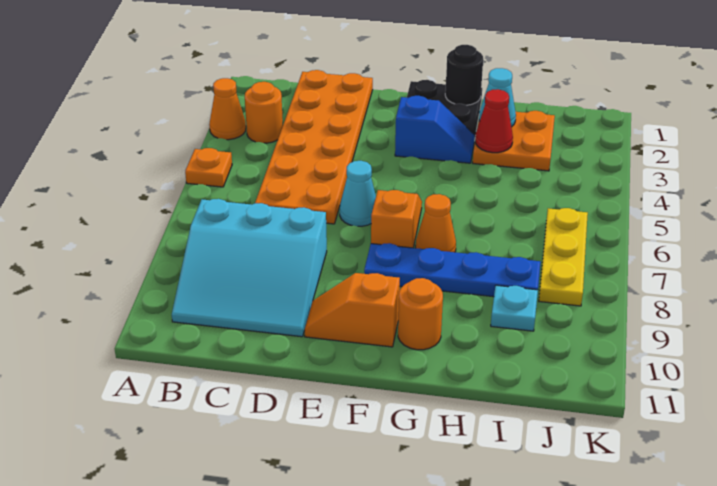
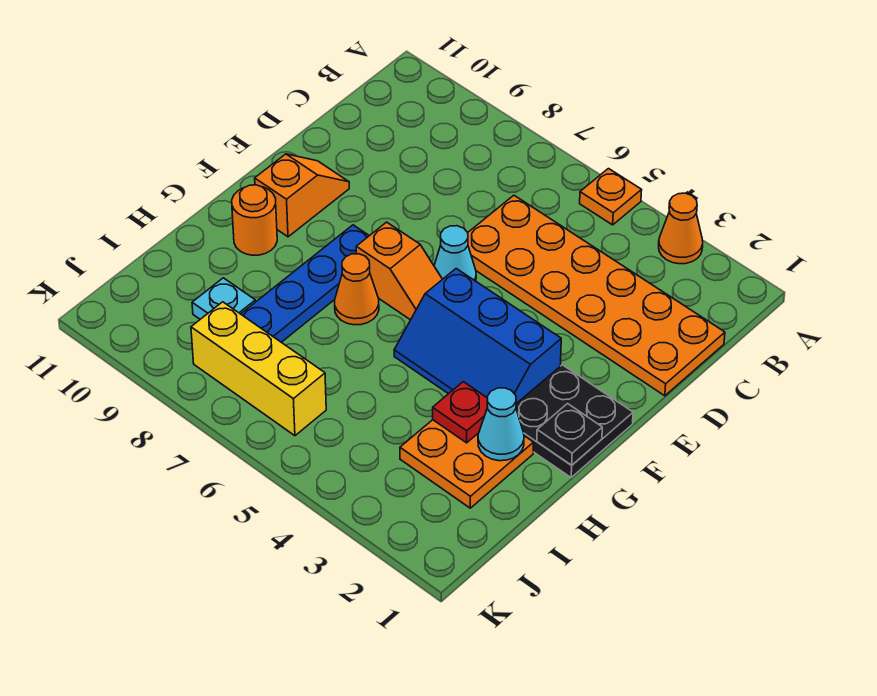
orange 1x1 round brick [245,82,283,143] -> none
cyan 3x3 slope [172,199,327,337] -> none
blue 1x2 slope [395,96,475,163] -> blue 2x3 slope [394,269,561,404]
black 1x1 round brick [445,45,483,105] -> black 1x1 plate [537,404,602,465]
red 1x1 cone [475,89,513,153] -> red 1x1 plate [433,382,488,443]
yellow 1x3 plate [539,208,588,306] -> yellow 1x3 brick [191,302,326,436]

